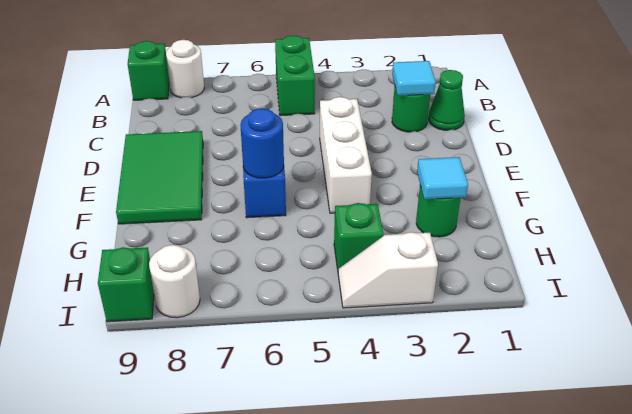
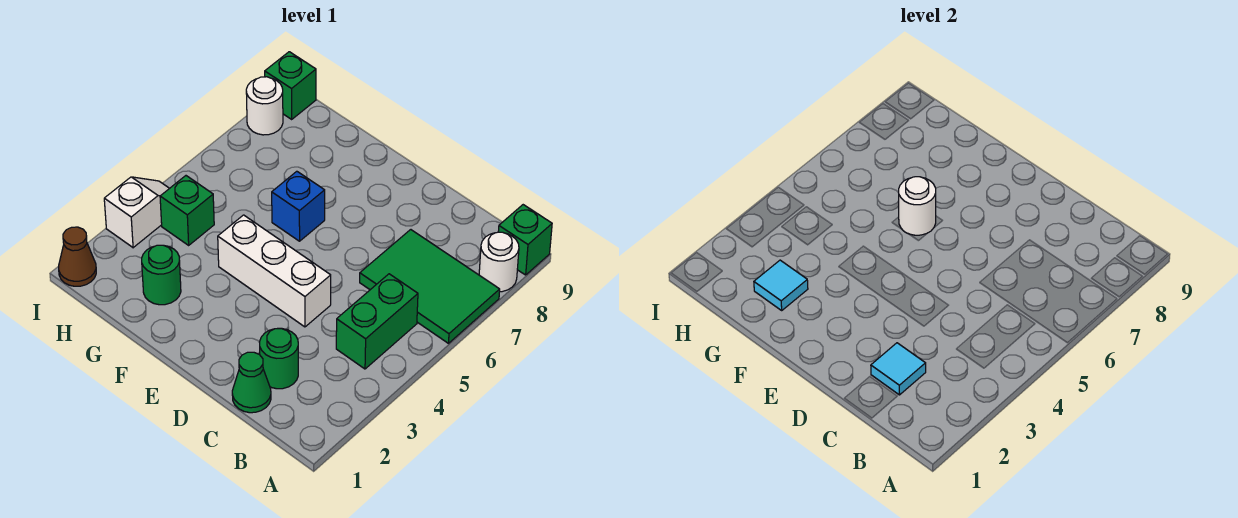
green 1x2 brick [275,35,315,116] -> green 1x2 brick turned to [336,274,418,369]
green 2x3 tile [116,131,203,224] -> green 2x3 tile moved to [360,230,500,343]
blue 1x1 round brick [240,108,284,178] -> white 1x1 round brick [899,177,936,235]
none -> brown 1x1 cone [59,227,96,286]

